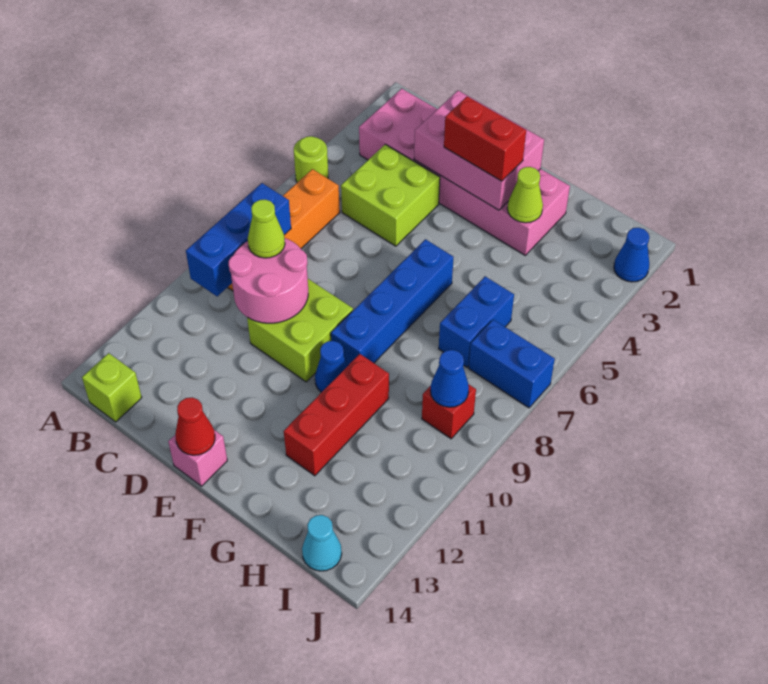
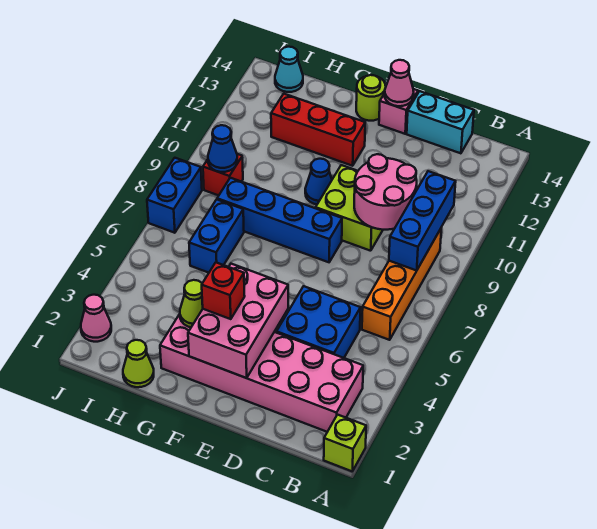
lime 1x1 round brick [294,136,328,182] -> lime 1x1 round brick moved to [356,75,386,121]
lime 1x1 brick [82,353,142,422] -> lime 1x1 brick moved to [324,415,366,471]
lime 2x2 brick [341,144,440,246] -> blue 2x2 brick [276,286,361,358]
lime 1x1 cone [248,199,285,258] -> lime 1x1 cone moved to [123,340,154,387]
none -> cyan 1x2 brick [407,91,474,153]
pink 2x3 brick [414,90,544,210] -> pink 2x3 brick turned to [188,264,288,378]
red 1x2 brick [444,97,526,181] -> red 1x1 brick [202,262,245,319]
red 1x1 cone [175,397,215,455] -> pink 1x1 cone [385,60,414,106]
blue 1x4 brick [331,239,453,365] -> blue 1x4 brick turned to [217,178,342,262]
red 1x3 brick [284,354,389,476] -> red 1x3 brick turned to [271,94,365,166]
blue 1x2 brick [469,320,555,408] -> blue 1x2 brick turned to [147,158,202,233]
blue 1x1 cone [614,228,649,282] -> pink 1x1 cone [81,295,111,342]

